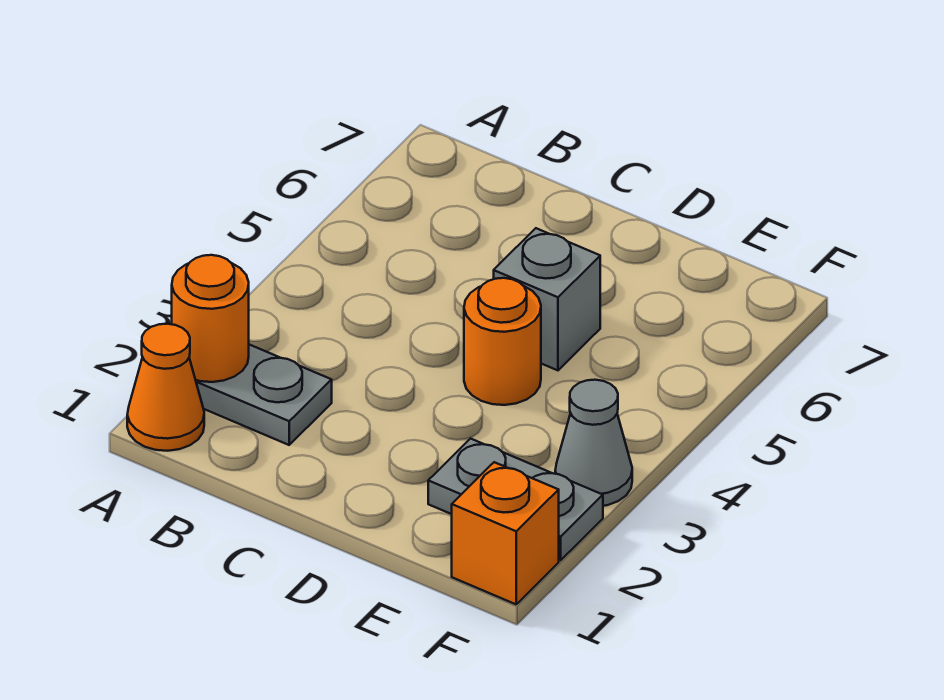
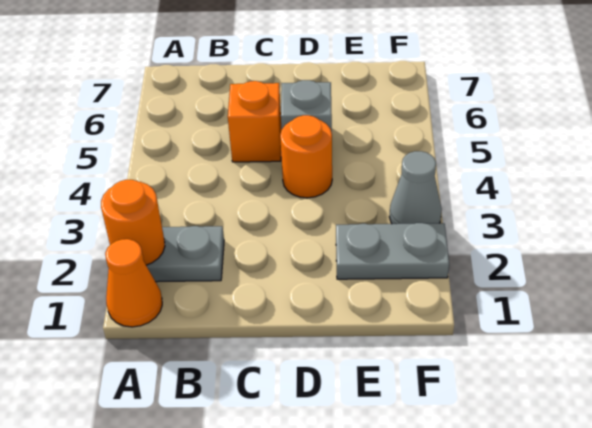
orange 1x1 brick [452,462,559,604] -> orange 1x1 brick moved to [228,81,282,162]

